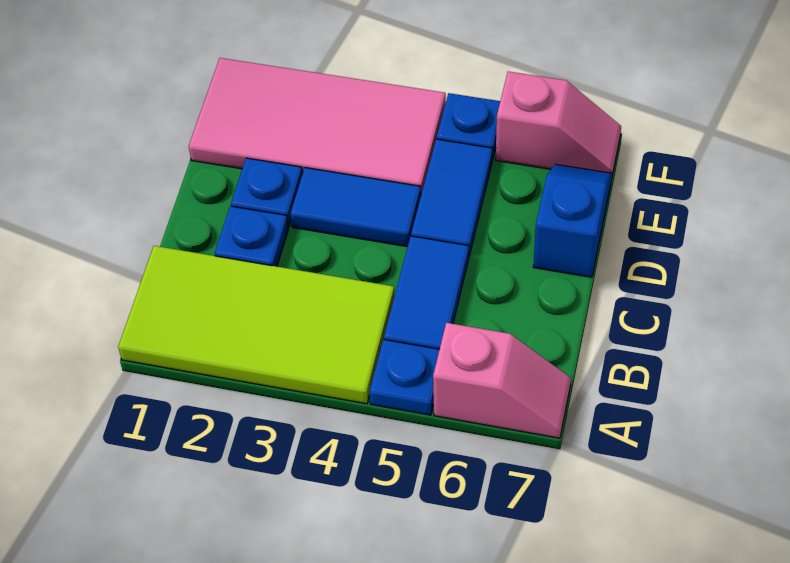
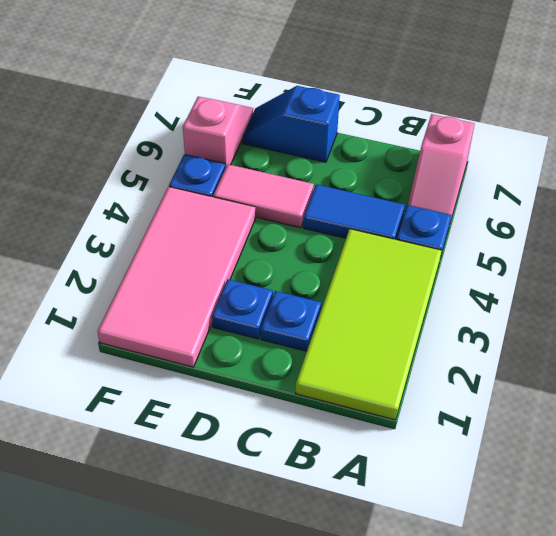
pink 1x2 slope [433,323,571,438] -> pink 1x2 slope turned to [408,114,475,222]
blue 1x2 tile [291,168,421,247] -> none
blue 1x2 tile [411,139,493,256] -> pink 1x2 tile [213,164,314,228]

